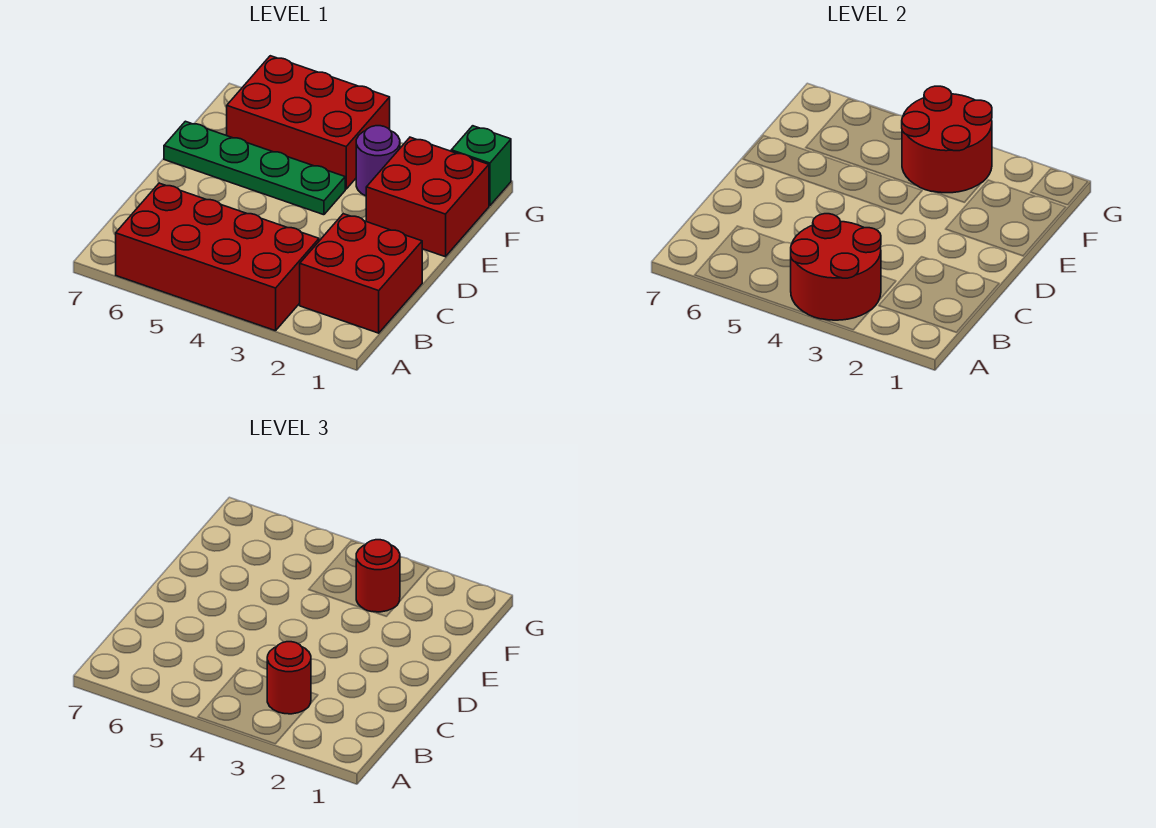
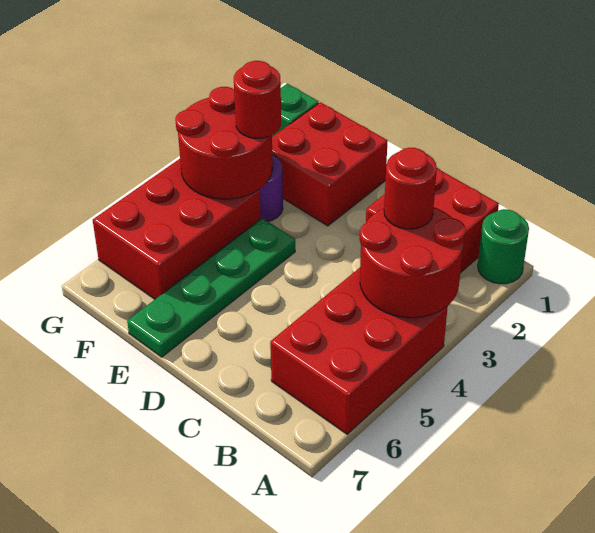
none -> green 1x1 round brick [478,209,529,284]
red 2x4 brick [116,183,319,331] -> red 2x3 brick [270,268,448,434]

